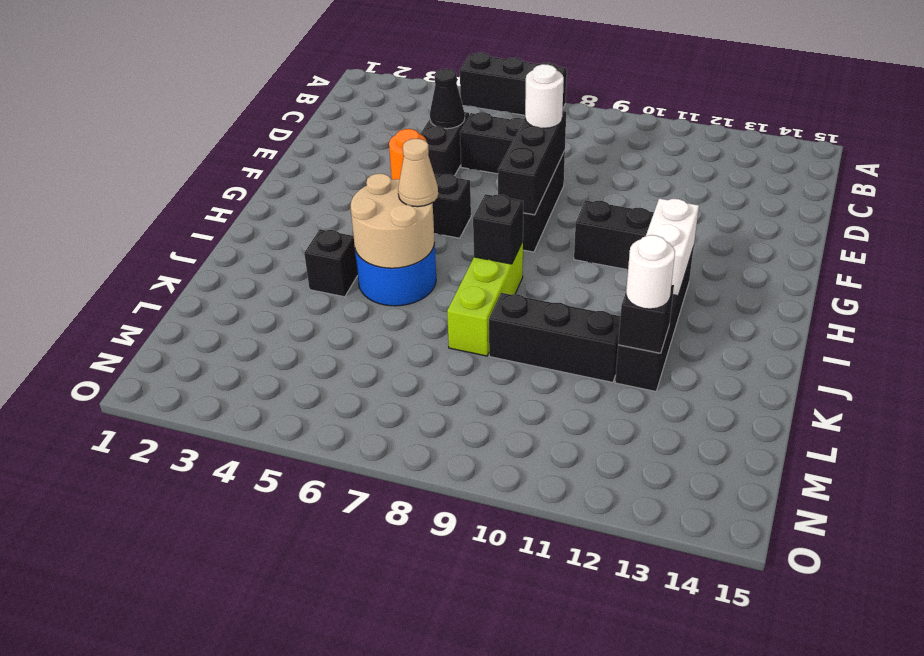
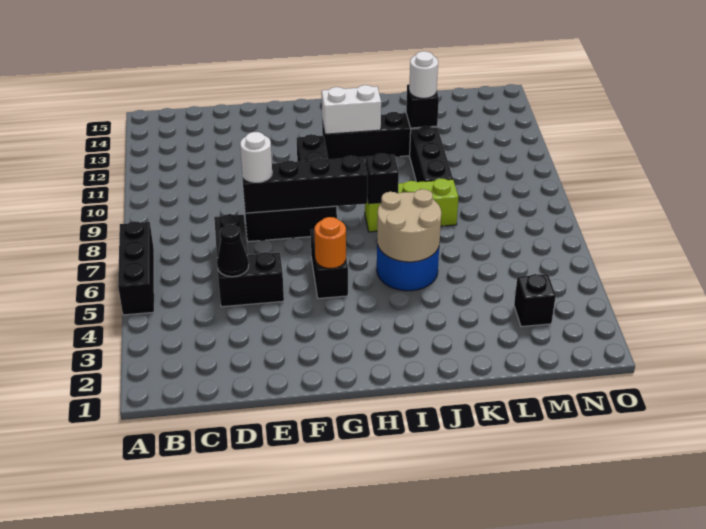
black 1x3 brick [498,111,566,215] -> black 1x4 brick [242,156,368,213]
tan 1x1 cone [398,139,438,207] -> none
black 1x1 brick [304,229,358,297] -> black 1x1 brick moved to [514,274,556,327]

